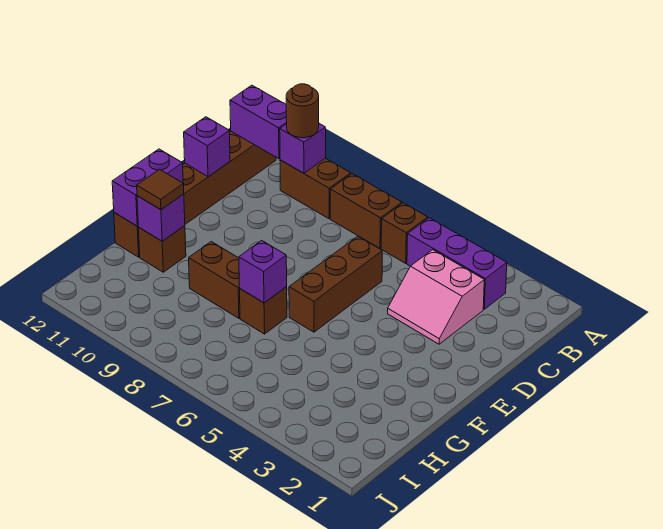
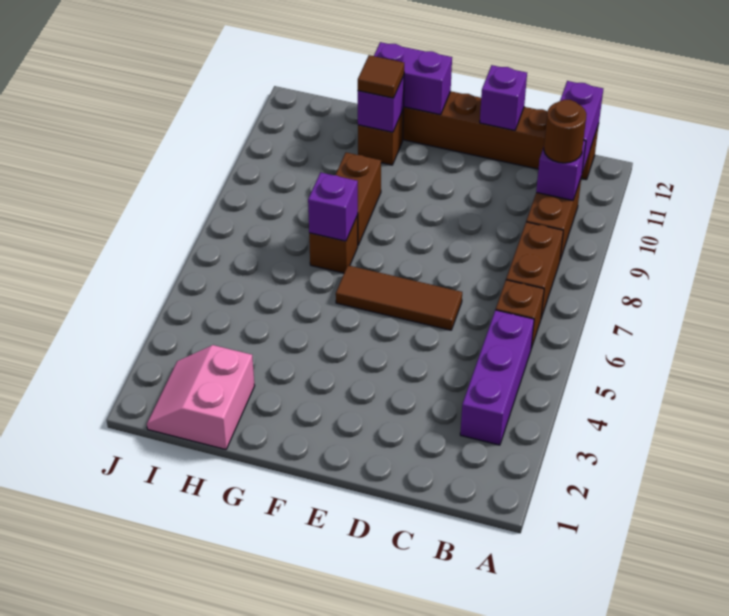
pink 2x2 slope [388,250,484,344] -> pink 2x2 slope moved to [147,345,255,450]
brown 1x3 brick [289,236,382,332] -> brown 1x3 tile [336,265,462,330]

